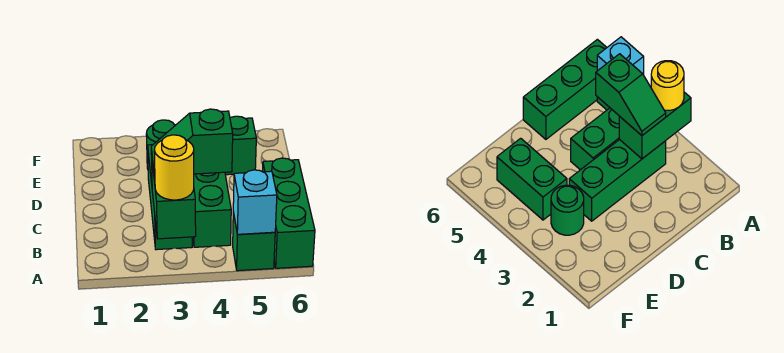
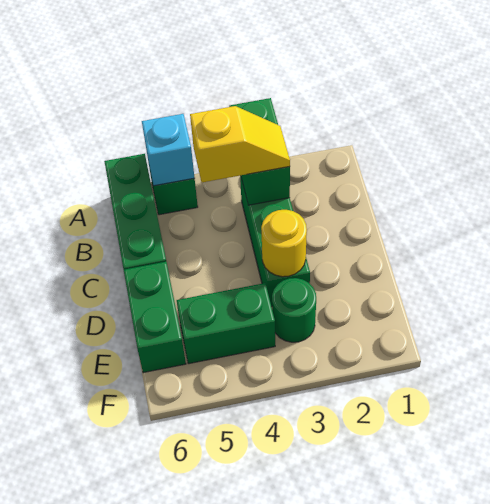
yellow 1x1 round brick [154,135,194,200] -> yellow 1x1 round brick moved to [261,210,307,277]
green 1x2 slope [151,109,233,176] -> yellow 1x2 slope [190,106,290,182]
green 1x2 brick [193,172,231,247] -> green 1x2 brick moved to [124,262,186,373]

